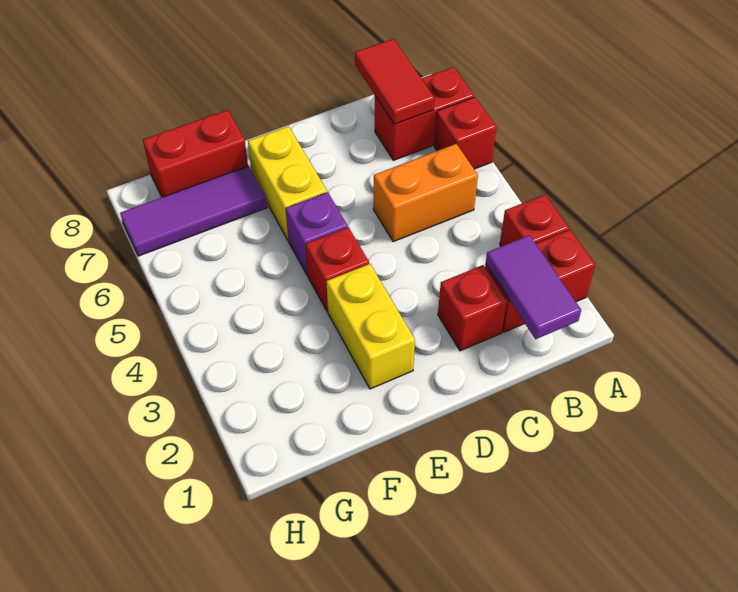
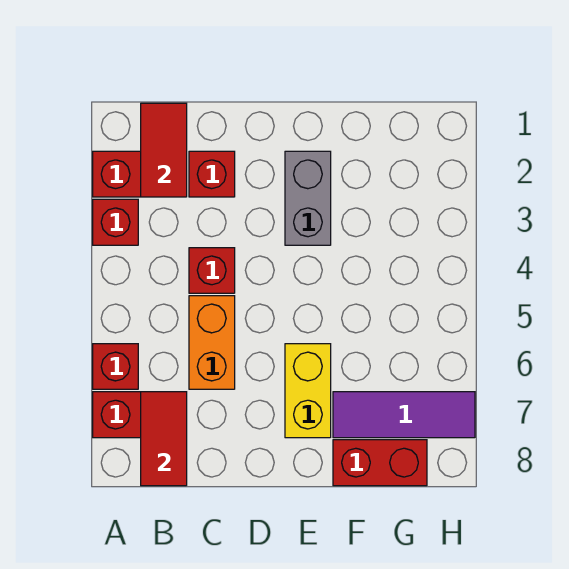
purple 1x2 tile [486,235,581,339] -> red 1x2 tile [141,103,187,197]
orange 1x2 brick [373,144,478,242] -> orange 1x2 brick turned to [189,296,235,389]
yellow 1x2 brick [326,264,415,389] -> grey 1x2 brick [285,151,331,245]
red 1x1 brick [306,227,369,312] -> red 1x1 brick moved to [189,248,235,293]
purple 1x1 brick [286,192,348,275] -> none

